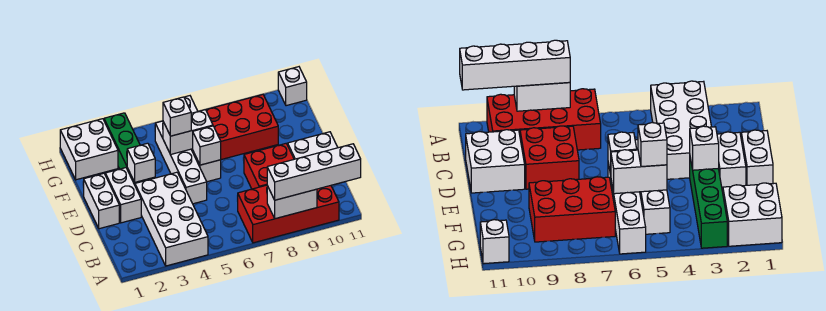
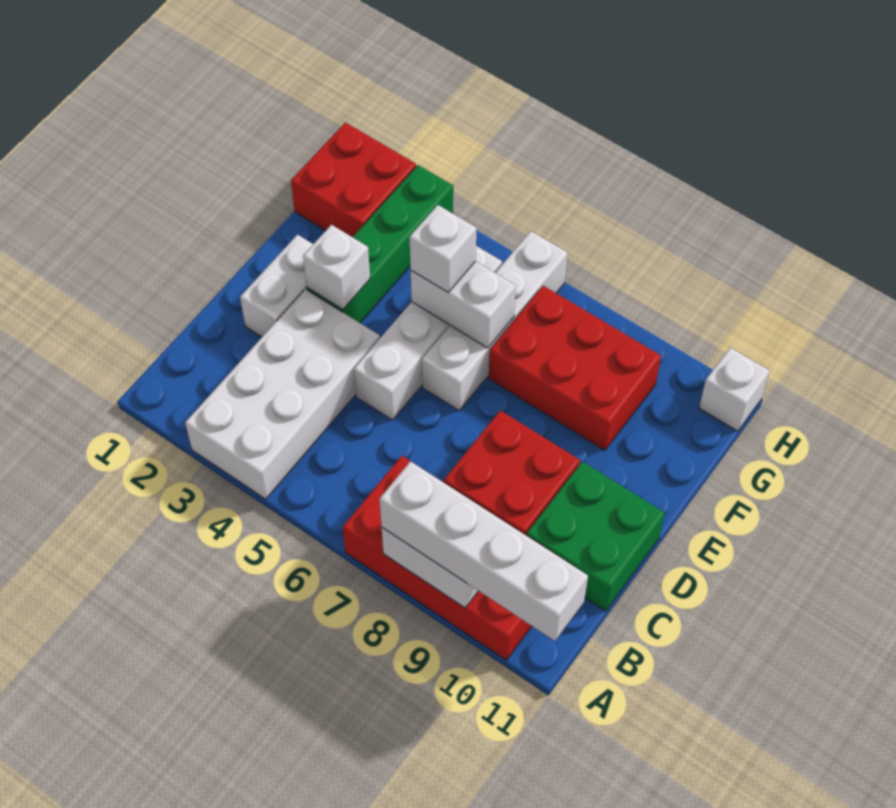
white 2x2 brick [288,132,338,159] -> green 2x2 brick [527,461,665,611]
white 1x2 brick [84,173,119,229] -> none
white 1x1 brick [193,126,221,165] -> none
white 2x2 brick [60,119,118,180] -> red 2x2 brick [291,122,416,237]

